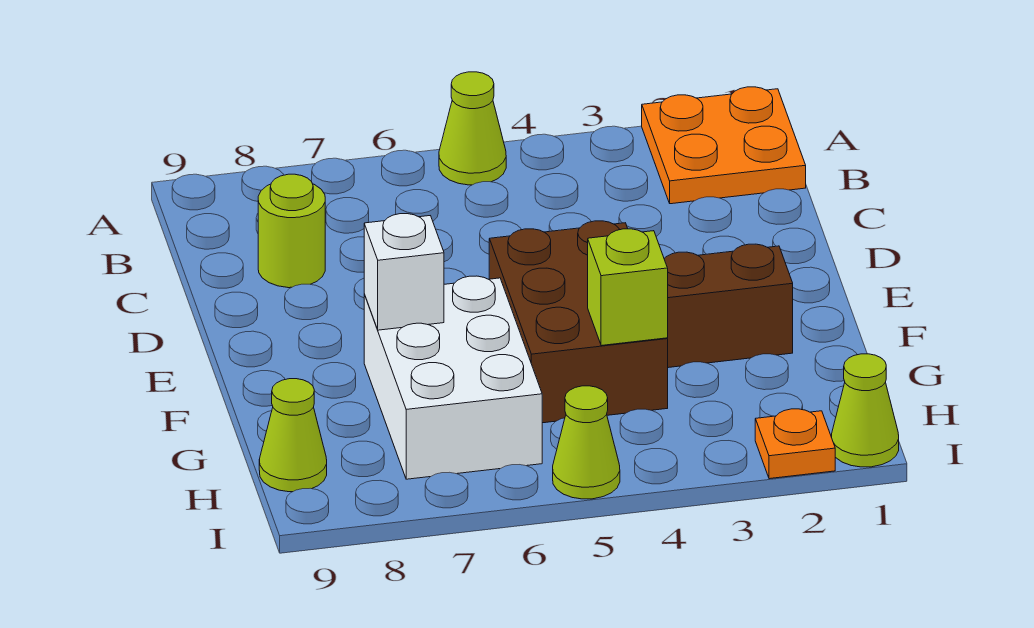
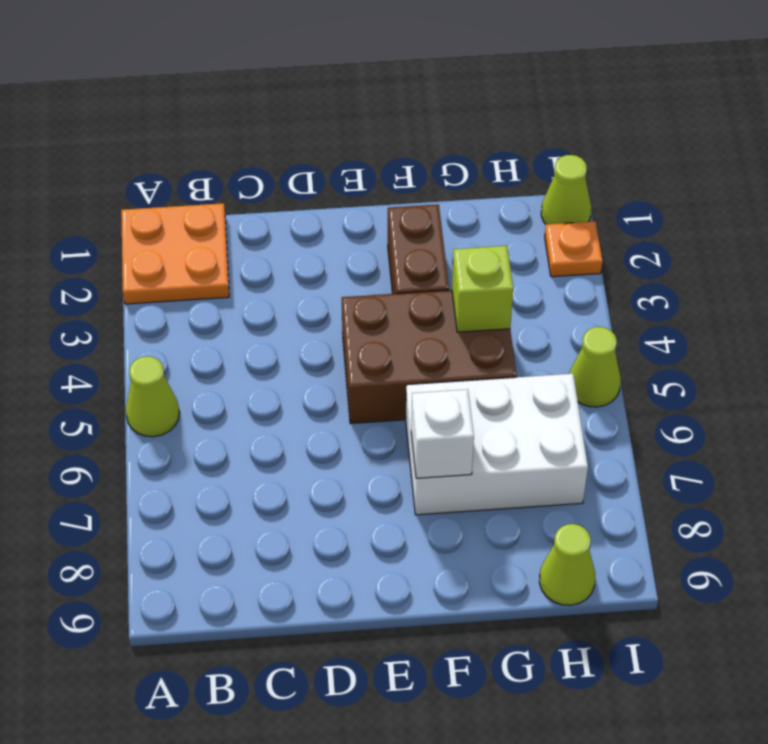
lime 1x1 round brick [258,174,325,288] -> none

